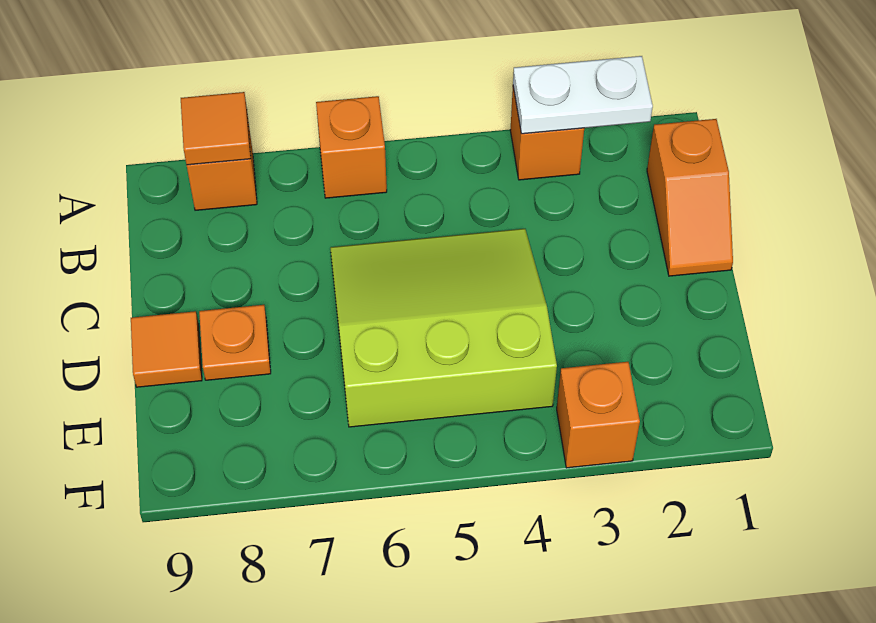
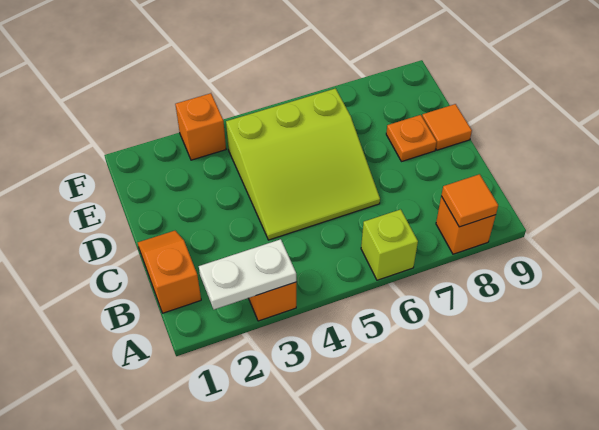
orange 1x1 brick [316,96,387,198] -> lime 1x1 brick [361,209,418,280]

